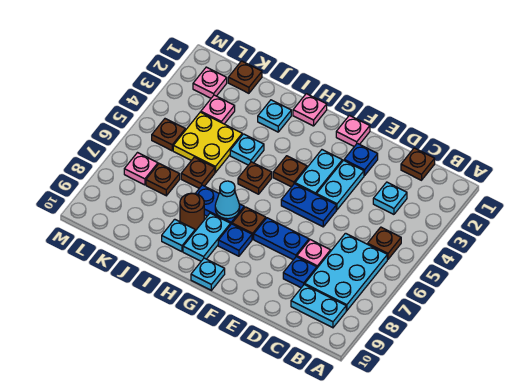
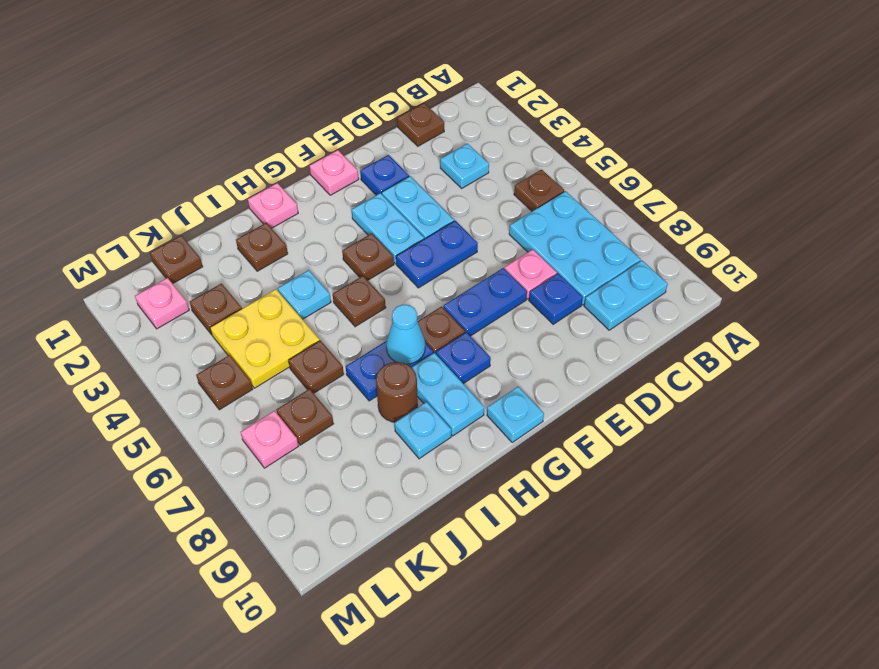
cyan 1x1 plate [258,100,291,132] -> brown 1x1 plate [236,223,288,271]
pink 1x1 plate [201,95,235,124] -> brown 1x1 plate [190,283,242,335]

